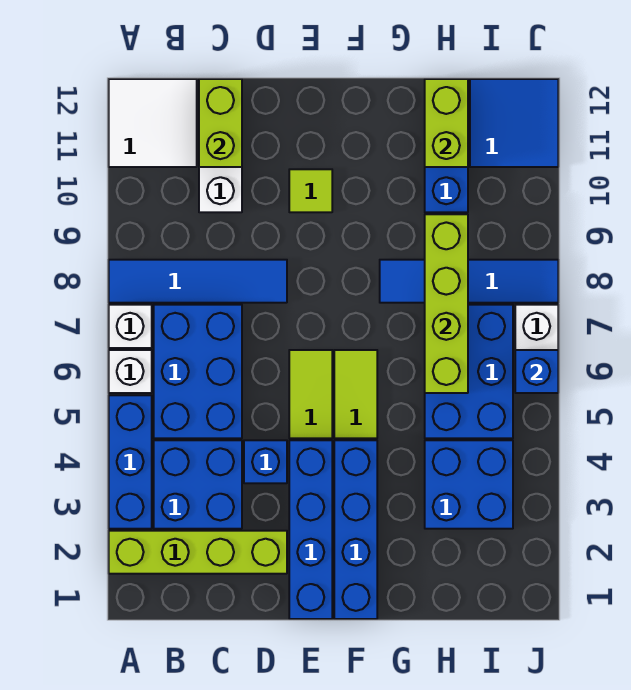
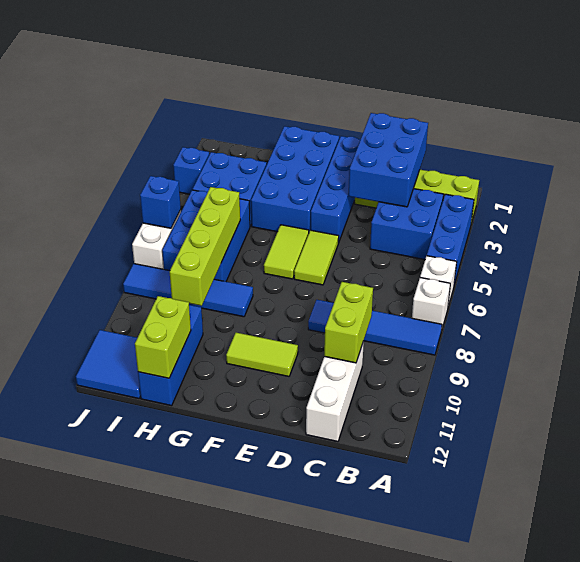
white 2x2 tile [109,79,197,167] -> none
blue 2x3 brick [154,305,242,438] -> blue 2x3 brick moved to [349,113,428,207]
lime 1x2 brick [199,79,242,167] -> lime 1x2 brick moved to [324,282,373,363]
blue 1x1 brick [244,440,287,483] -> blue 1x1 brick moved to [173,147,209,194]
lime 1x1 tile [289,169,332,212] -> lime 1x2 tile [226,333,298,376]
blue 1x4 brick [334,440,377,619] -> blue 2x4 brick [251,126,339,232]

